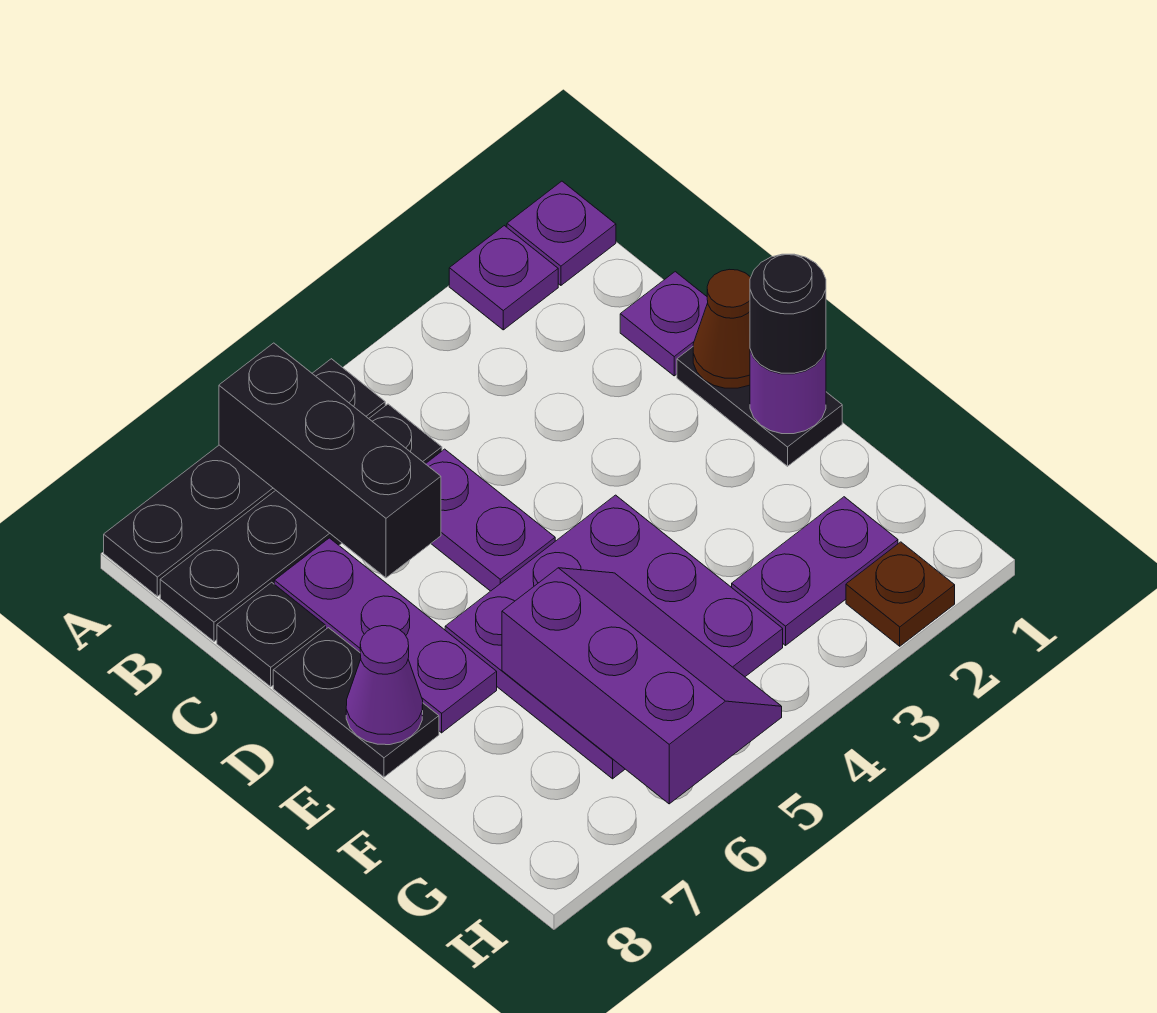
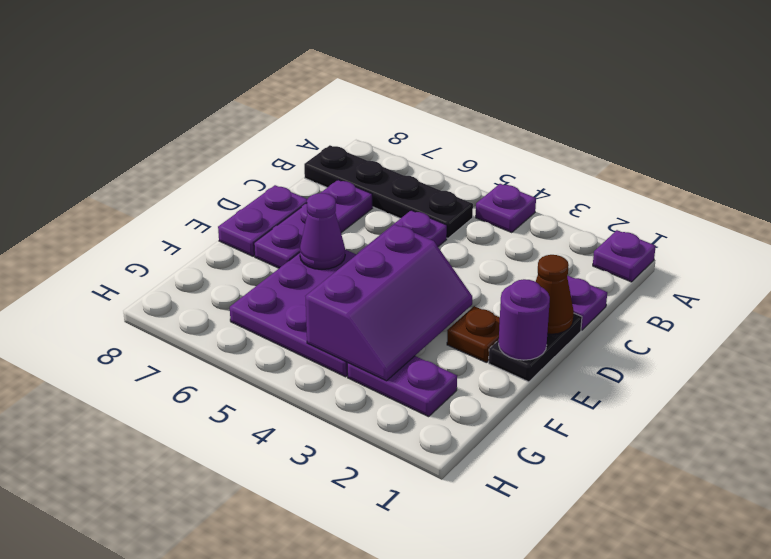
purple 1x1 plate [449,226,558,330] -> purple 1x1 plate moved to [476,184,536,233]
black 1x4 plate [104,359,385,596] -> none
black 1x3 brick [219,343,441,578] -> none
black 1x1 plate [217,582,326,687] -> none
black 1x2 plate [273,628,439,777] -> purple 1x2 plate [218,185,307,256]
black 1x1 round brick [750,254,826,373] -> none
purple 1x1 cone [346,626,423,745] -> purple 1x1 cone moved to [300,193,345,269]
purple 2x3 slope [502,568,782,804] -> purple 2x3 slope moved to [305,224,472,381]
brown 1x1 plate [846,542,955,646] -> brown 1x1 plate moved to [447,306,500,363]

